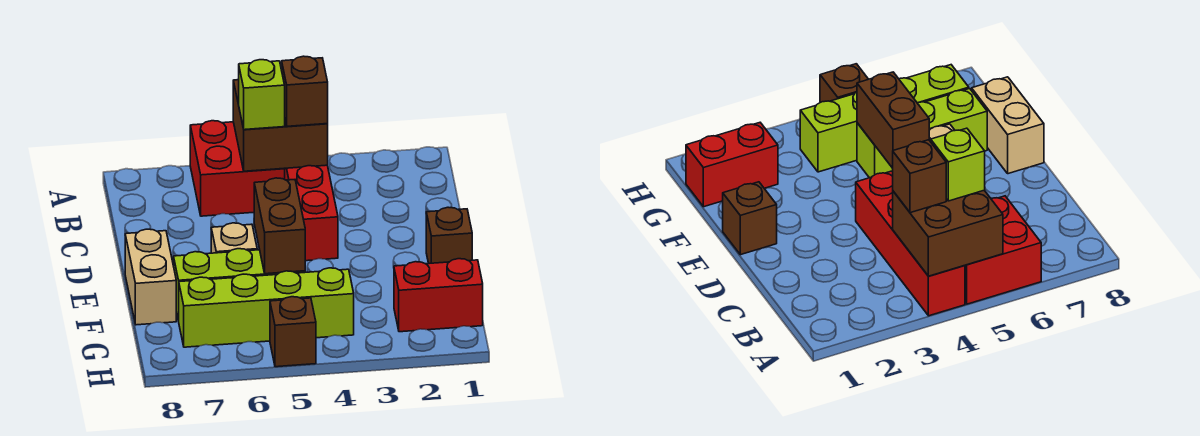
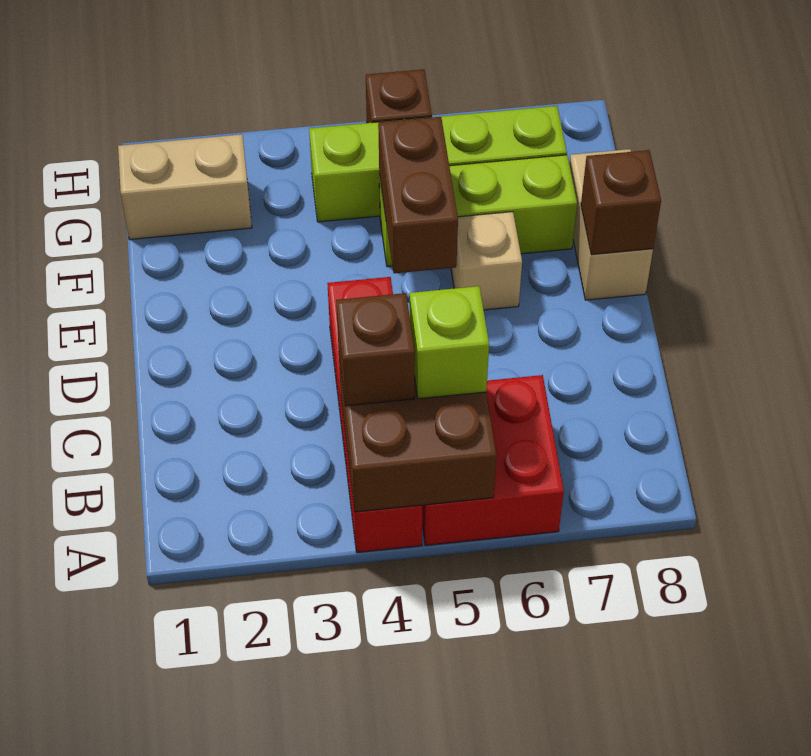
brown 1x1 brick [426,207,472,263] -> brown 1x1 brick moved to [581,150,661,255]
red 1x2 brick [394,259,483,332] -> tan 1x2 brick [118,134,252,240]

